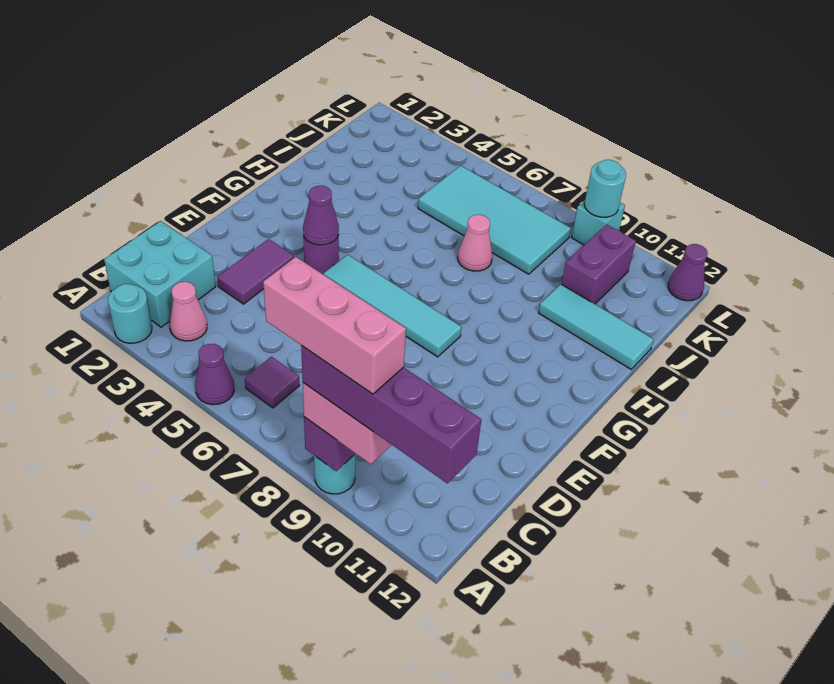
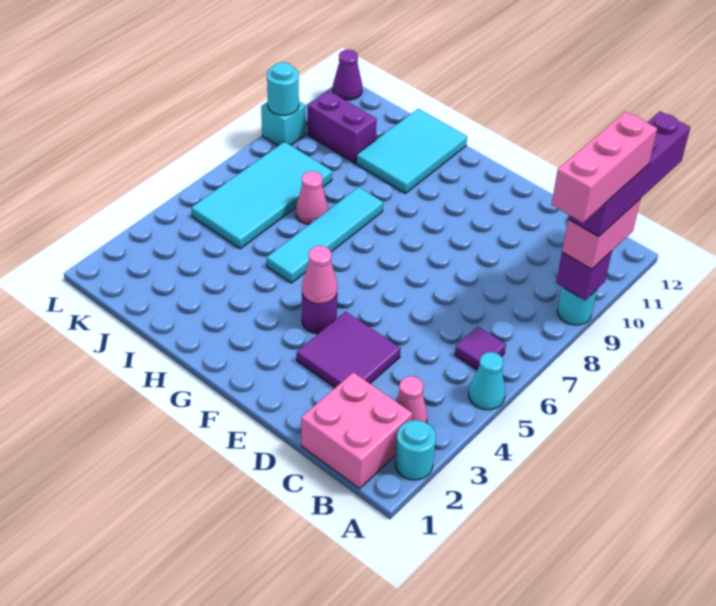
purple 1x1 cone [195,344,234,405] -> cyan 1x1 cone [469,352,505,410]
cyan 2x2 brick [104,221,216,327] -> pink 2x2 brick [301,372,412,489]
purple 1x2 tile [217,239,294,304] -> purple 2x2 tile [297,312,401,388]
purple 1x1 cone [303,186,339,245] -> pink 1x1 cone [302,246,337,304]
cyan 1x4 tile [324,255,461,357] -> cyan 1x4 tile moved to [267,187,383,283]
cyan 1x3 tile [539,284,654,369] -> cyan 2x3 tile [356,109,467,193]

